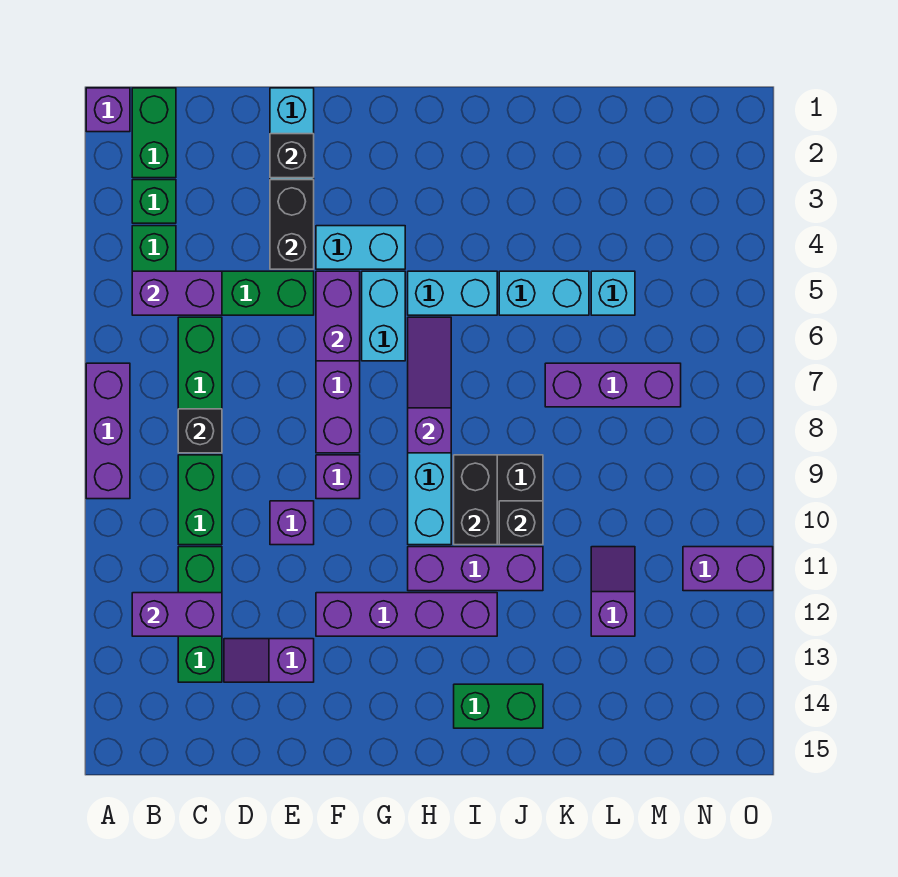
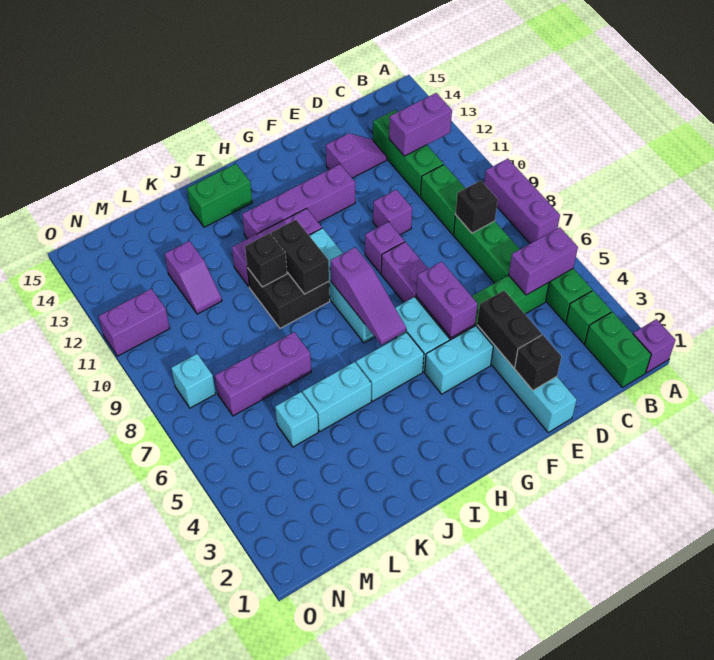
none -> cyan 1x1 brick [171,354,216,408]

